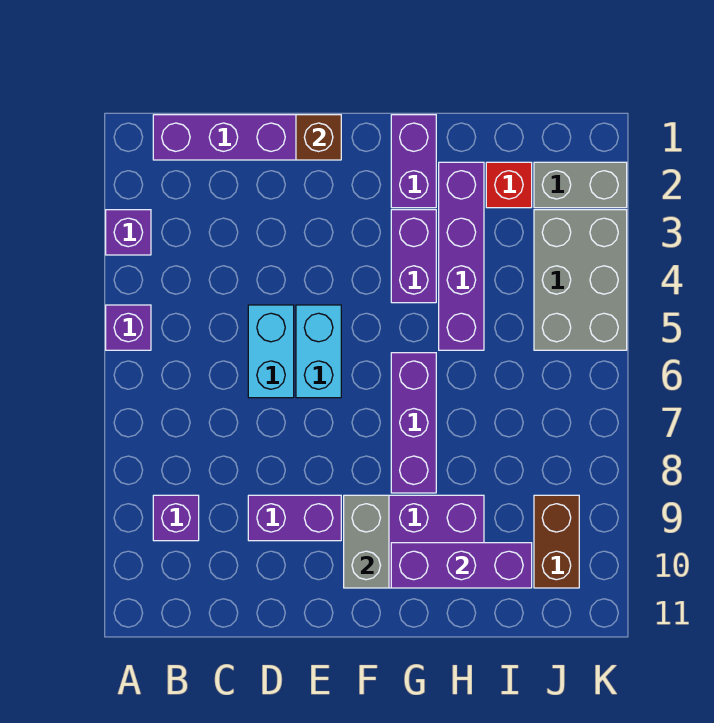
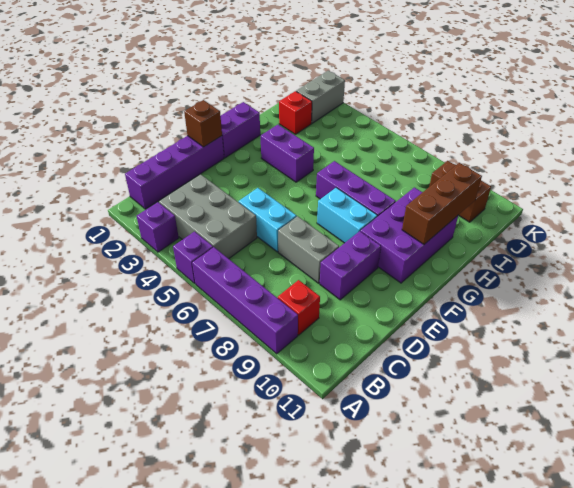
purple 1x1 brick [153,495,199,541] -> red 1x1 brick [278,280,320,335]
cyan 1x2 brick [296,305,341,398] -> cyan 1x2 brick moved to [317,188,377,243]
grey 1x2 brick [344,495,389,588] -> grey 1x2 brick moved to [278,216,339,283]
purple 1x2 brick [391,115,436,208] -> purple 1x2 brick turned to [221,102,260,158]
purple 1x3 brick [391,543,532,588] -> brown 1x3 brick [402,163,482,244]
purple 1x4 brick [439,162,484,350] -> purple 1x4 brick moved to [192,247,298,354]
grey 2x3 brick [534,210,627,350] -> grey 2x3 brick moved to [159,174,257,259]

